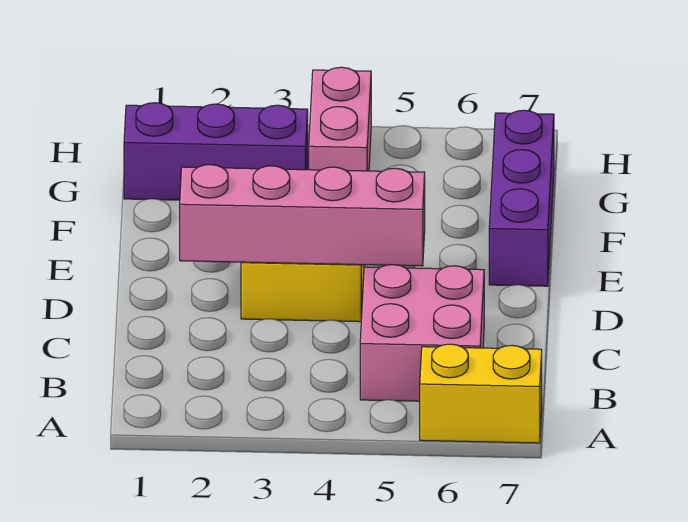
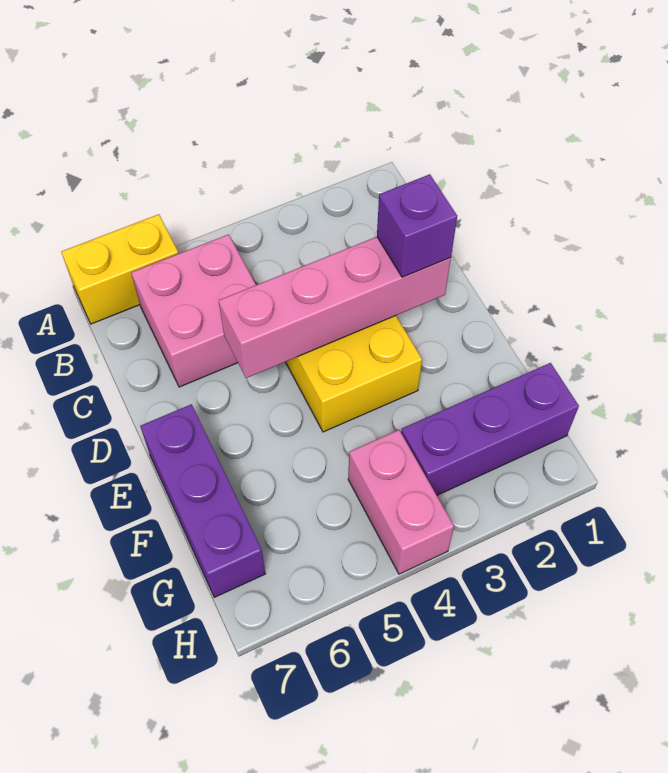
none -> purple 1x1 brick [377,174,457,277]

